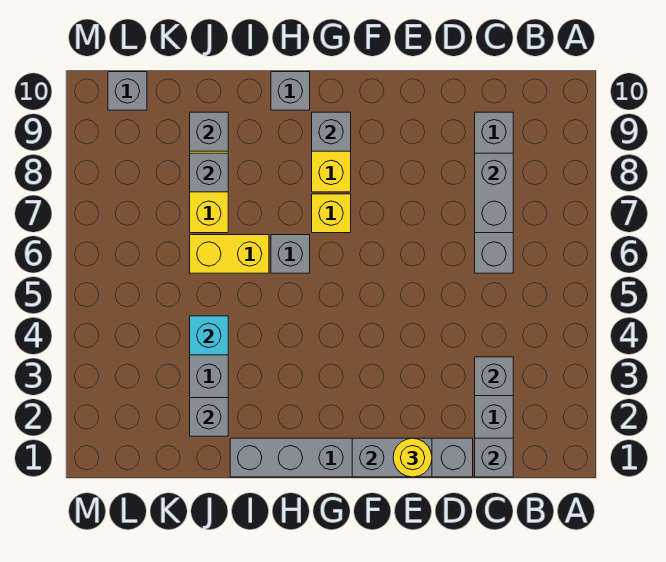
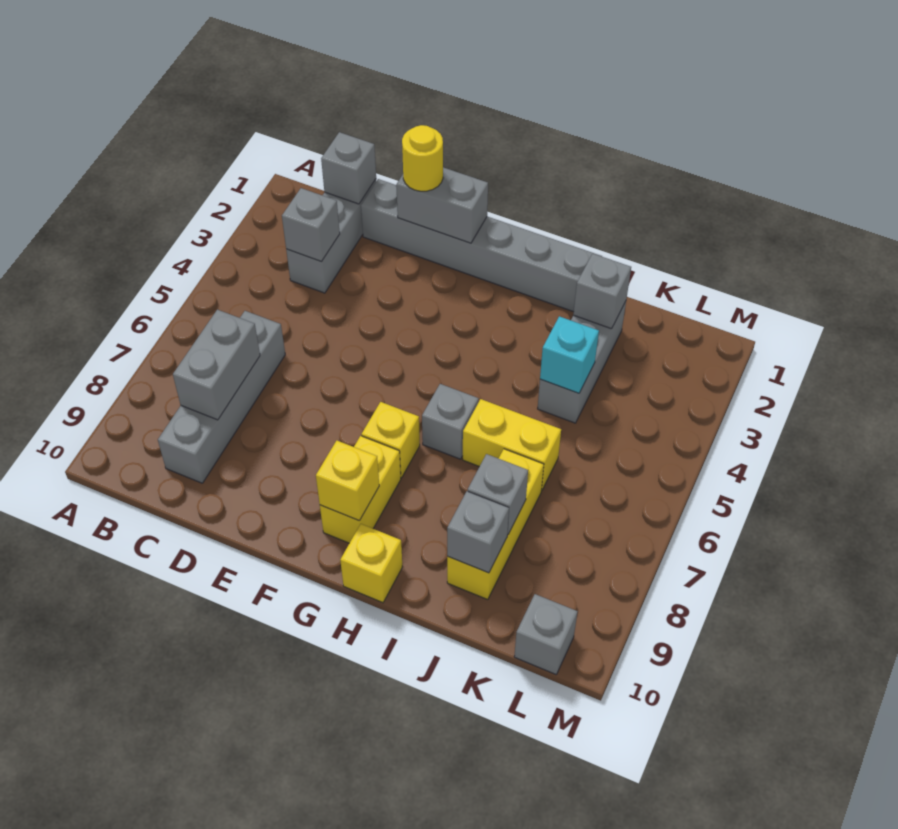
grey 1x1 brick [312,112,351,151] -> yellow 1x1 brick [316,441,379,521]
grey 1x1 brick [271,72,310,110] -> yellow 1x1 brick [340,524,402,603]

